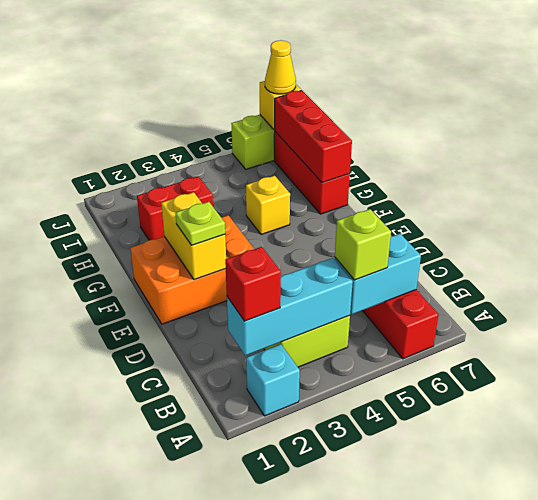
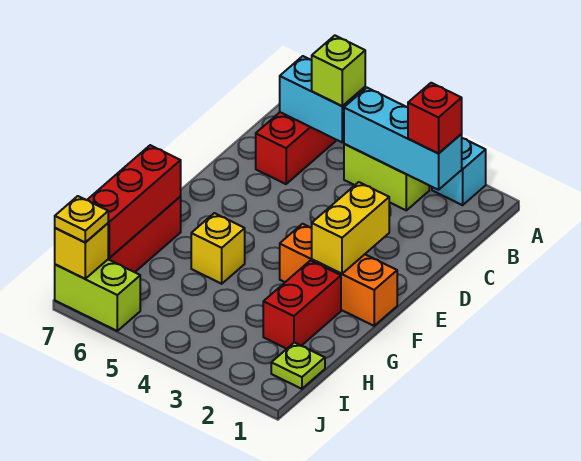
orange 2x3 brick [130,215,254,324] -> orange 1x3 brick [280,224,397,326]
lime 1x1 plate [176,202,225,245] -> lime 1x1 plate moved to [271,342,325,389]
red 1x2 brick [137,177,213,240] -> red 1x2 brick turned to [263,260,341,349]
yellow 1x1 cone [265,40,296,94] -> yellow 1x1 plate [55,196,108,242]

